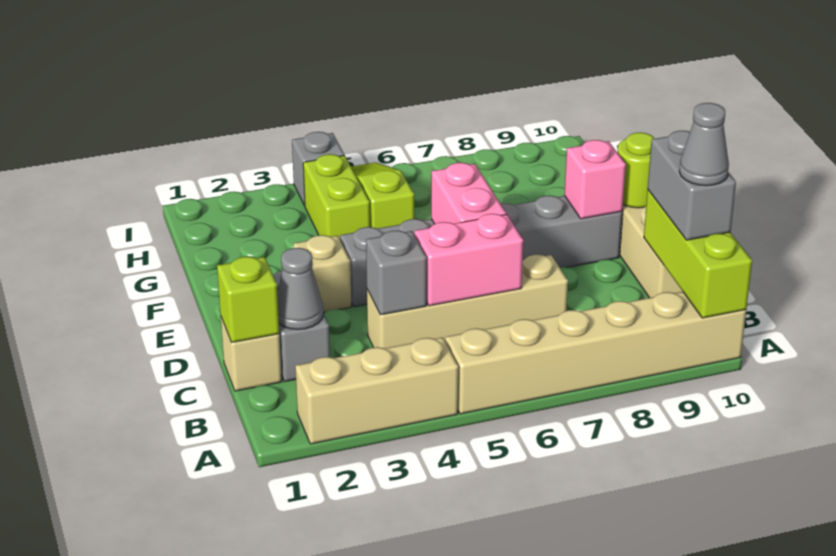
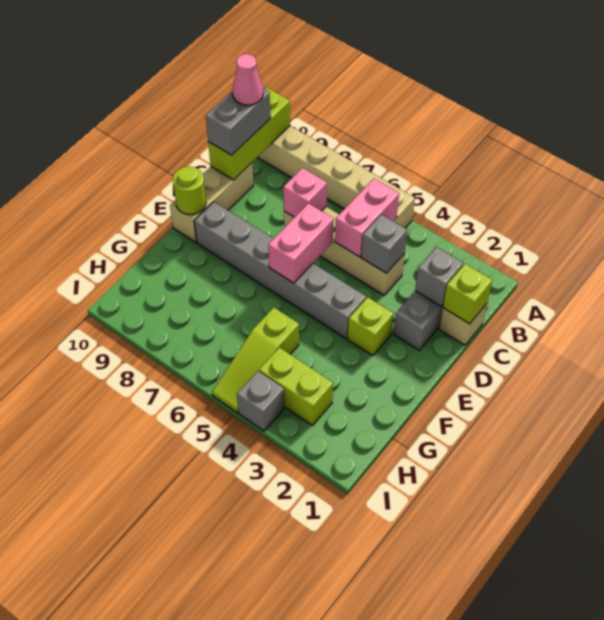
tan 1x3 brick [295,337,458,444] -> none
grey 1x1 cone [679,103,729,186] -> pink 1x1 cone [232,54,263,105]
grey 1x1 cone [277,248,323,329] -> grey 1x1 brick [415,247,463,307]
pink 1x2 brick [414,214,523,306] -> pink 1x2 brick turned to [335,179,399,257]
tan 1x1 brick [294,235,351,312] -> lime 1x1 brick [348,297,394,356]
pink 1x1 brick [564,140,626,219] -> pink 1x1 brick moved to [283,168,327,217]
lime 1x2 brick [303,154,370,239] -> lime 1x2 brick turned to [259,347,333,426]

